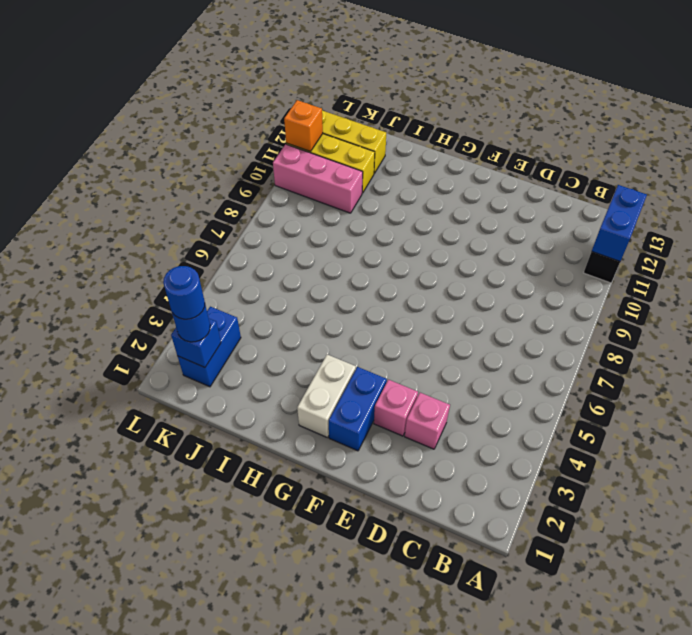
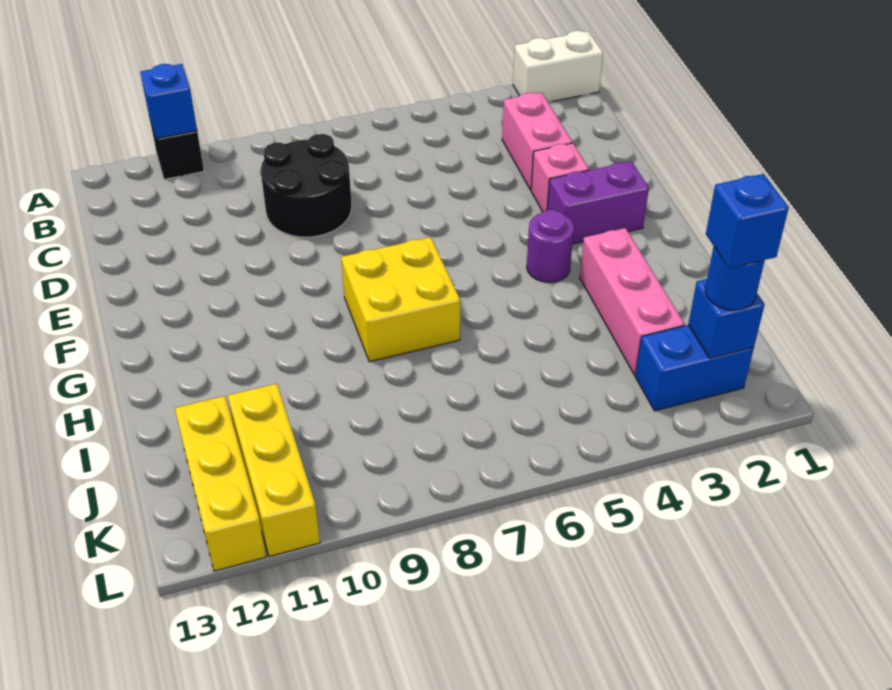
blue 1x2 brick [592,185,647,261] -> blue 1x1 brick [140,64,197,139]
none -> black 2x2 round brick [261,134,352,237]
pink 1x1 brick [405,393,450,449] -> pink 1x2 brick [502,92,572,190]
blue 1x2 brick [329,367,387,451] -> purple 1x2 brick [547,161,649,244]
white 1x2 brick [297,355,356,438] -> white 1x2 brick moved to [513,31,603,102]
none -> purple 1x1 round brick [527,210,574,282]
none -> yellow 2x2 brick [341,237,460,362]
pink 1x3 brick [273,144,363,213] -> pink 1x3 brick moved to [580,228,685,375]
blue 1x1 round brick [163,266,205,319] -> blue 1x1 brick [706,174,789,268]
orange 1x1 brick [284,100,323,152] -> none

